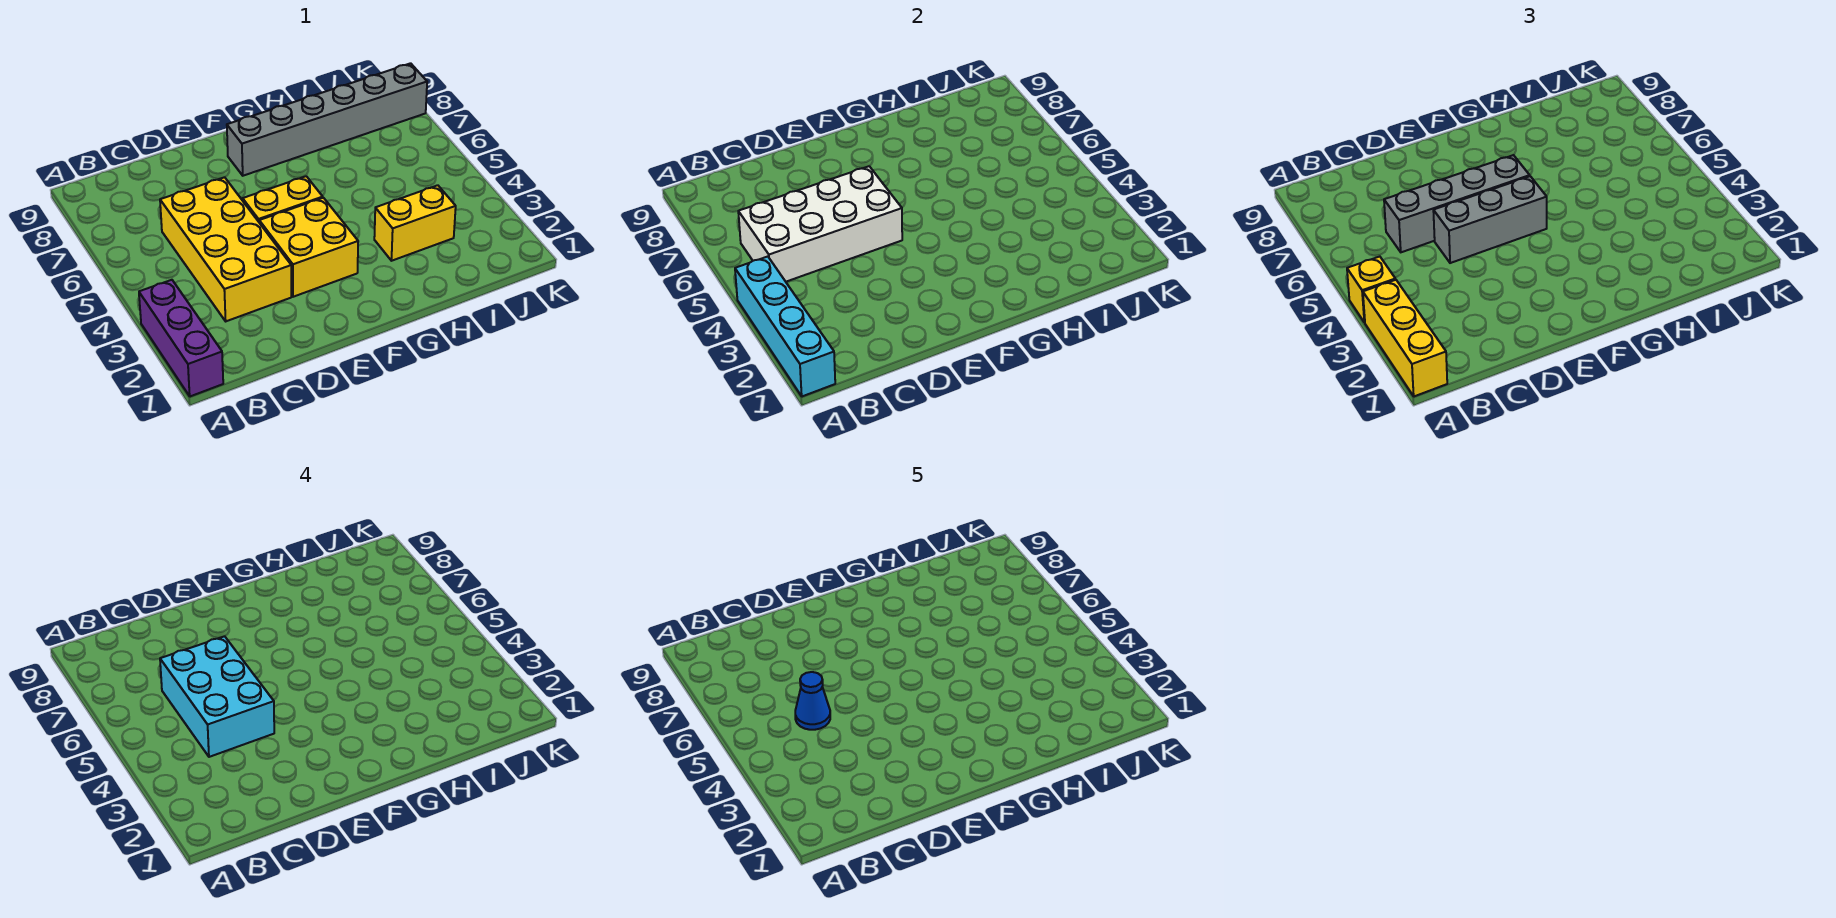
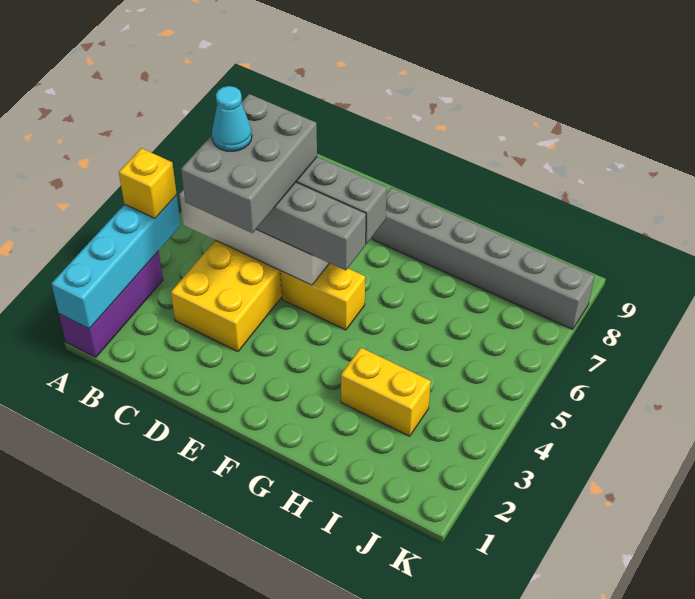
yellow 1x3 brick [1363,280,1447,396] -> none
cyan 2x3 brick [160,636,274,757] -> grey 2x3 brick [181,94,317,233]
blue 1x1 cone [795,672,830,730] -> cyan 1x1 cone [212,86,252,151]
yellow 2x2 brick [259,198,358,297] -> none

